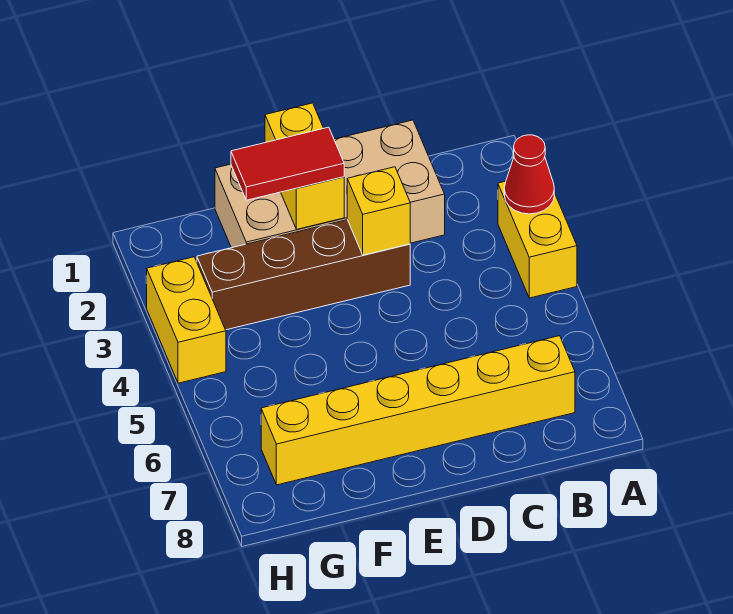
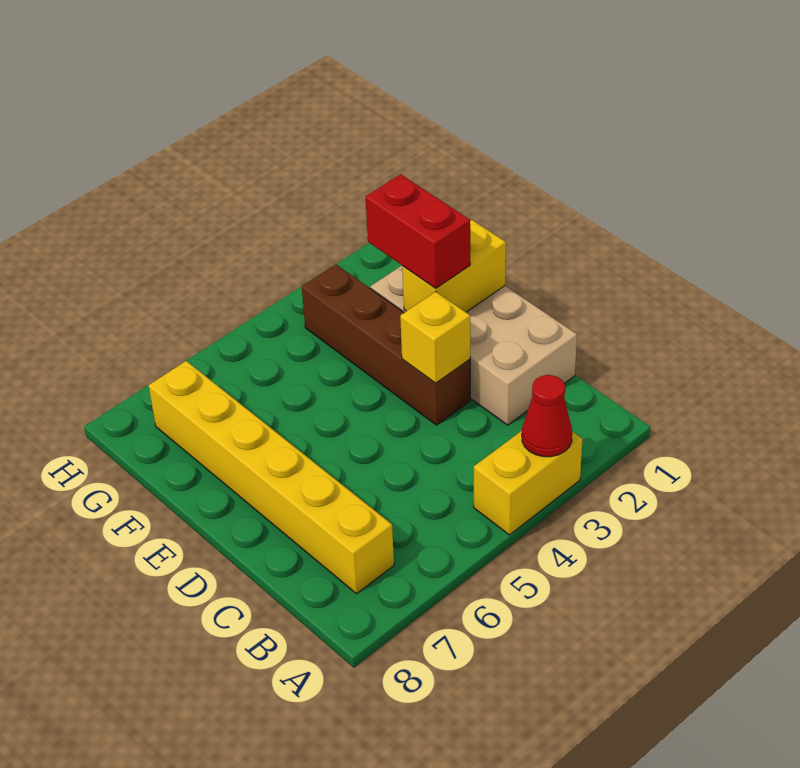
red 1x2 tile [231,127,344,200] -> red 1x2 brick [366,174,470,288]
yellow 1x2 brick [147,257,226,383] -> none

